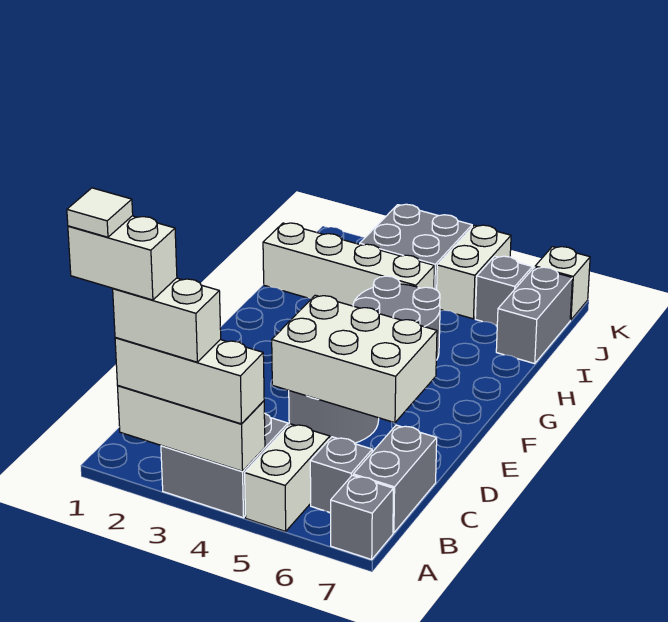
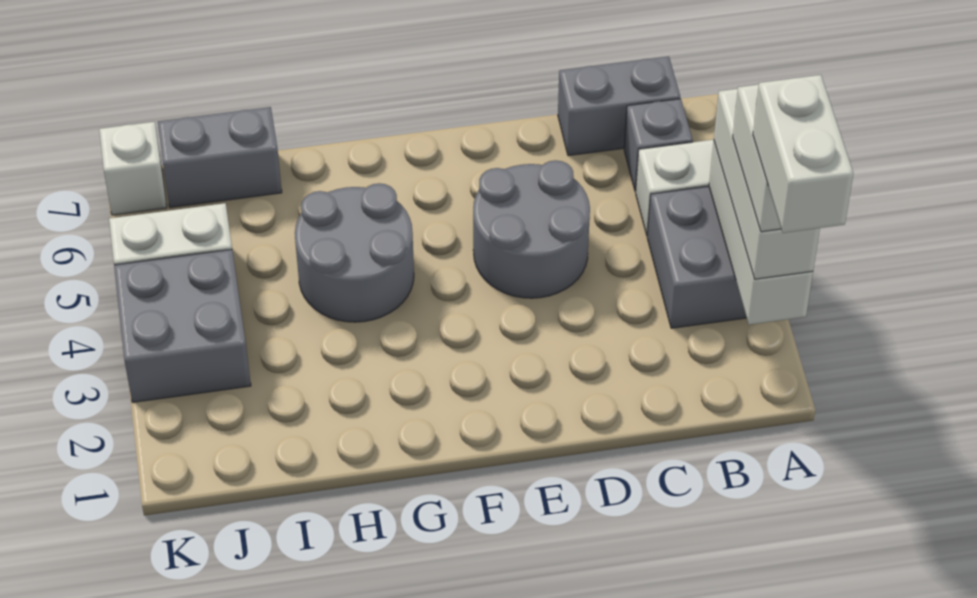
white 1x1 tile [67,188,133,237] -> none
grey 1x1 brick [331,475,394,559] -> none
white 2x3 brick [272,295,437,423] -> none
white 1x4 brick [263,223,434,306] -> none
grey 1x1 brick [475,256,532,326] -> none

